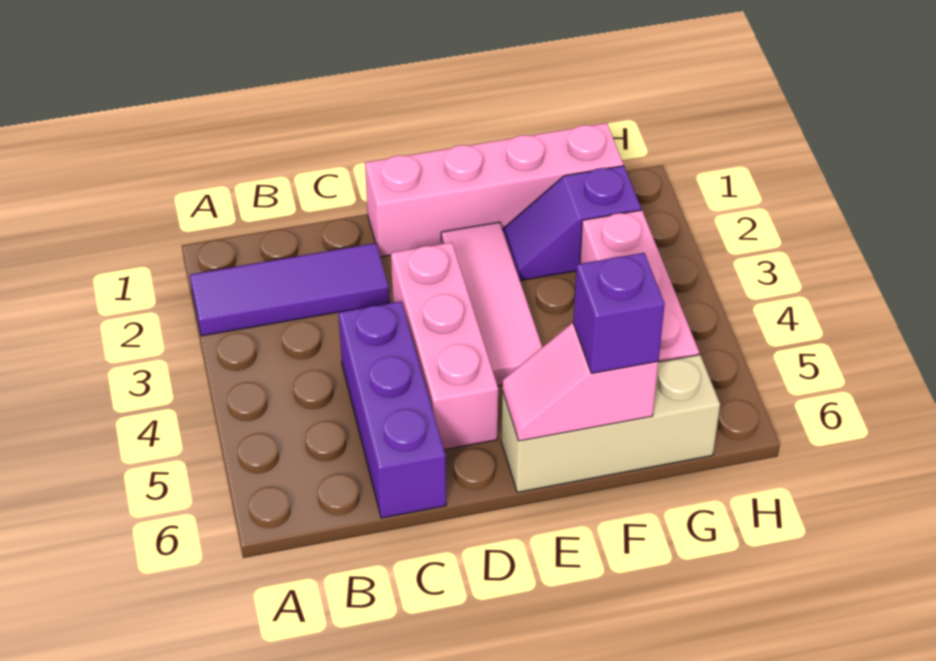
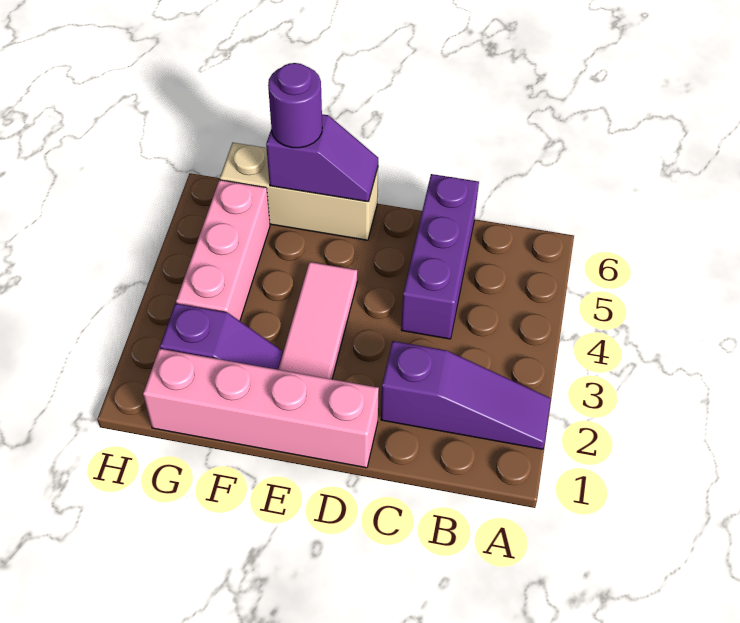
purple 1x3 tile [190,243,389,336] -> purple 1x3 slope [381,341,551,449]
pink 1x3 brick [391,242,498,450] -> none
pink 1x2 slope [502,323,658,441] -> purple 1x2 slope [266,114,378,202]
purple 1x1 brick [573,253,665,373] -> purple 1x1 round brick [268,63,322,148]

